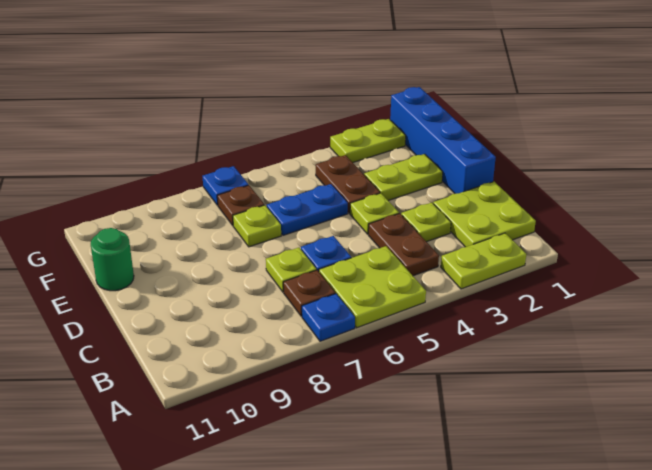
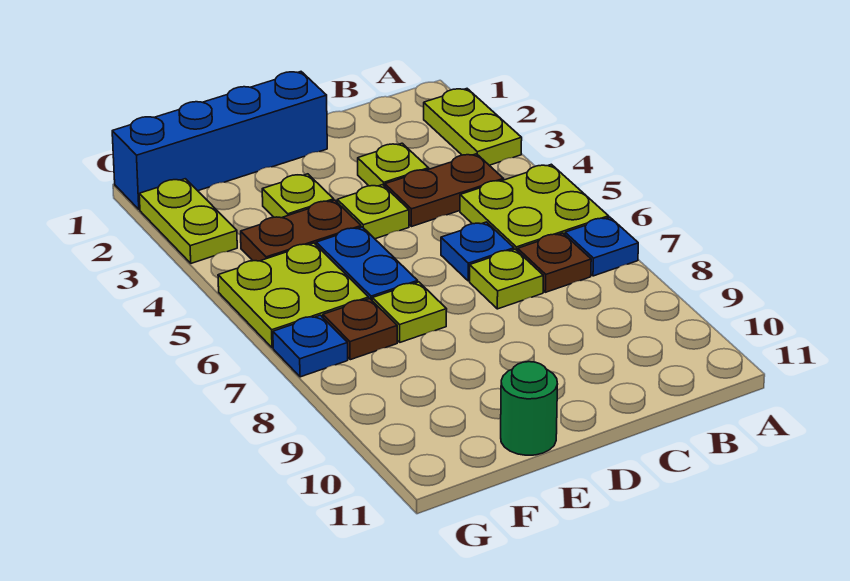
lime 2x2 plate [433,182,536,247] -> lime 2x2 plate moved to [218,243,369,348]
lime 1x2 plate [364,154,443,201] -> lime 1x1 plate [262,174,334,218]

